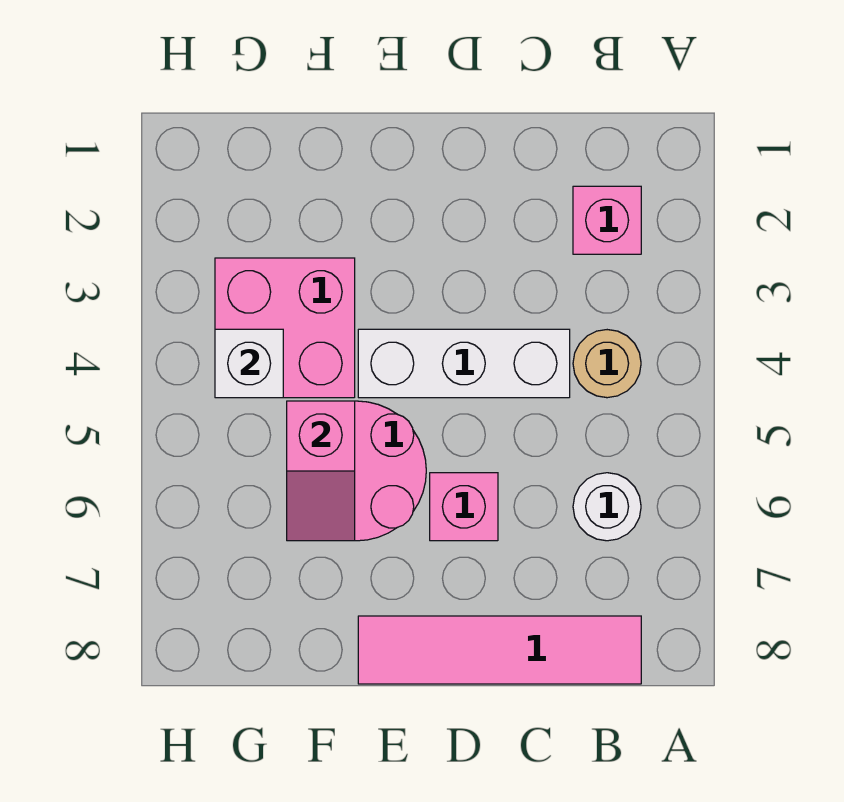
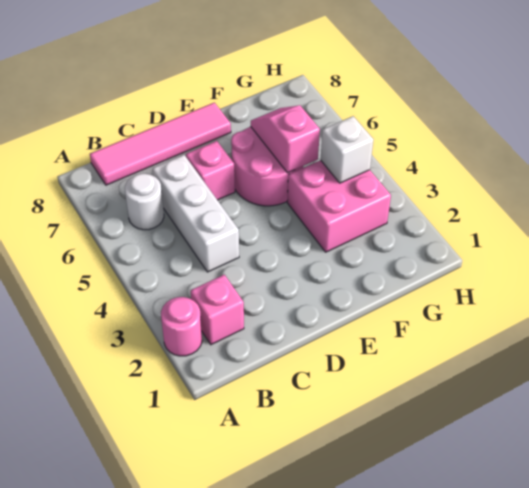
none -> pink 1x1 round brick [161,297,202,356]
tan 1x1 round brick [573,330,641,398] -> none
white 1x3 brick [358,329,570,398] -> white 1x3 brick turned to [153,155,239,272]

